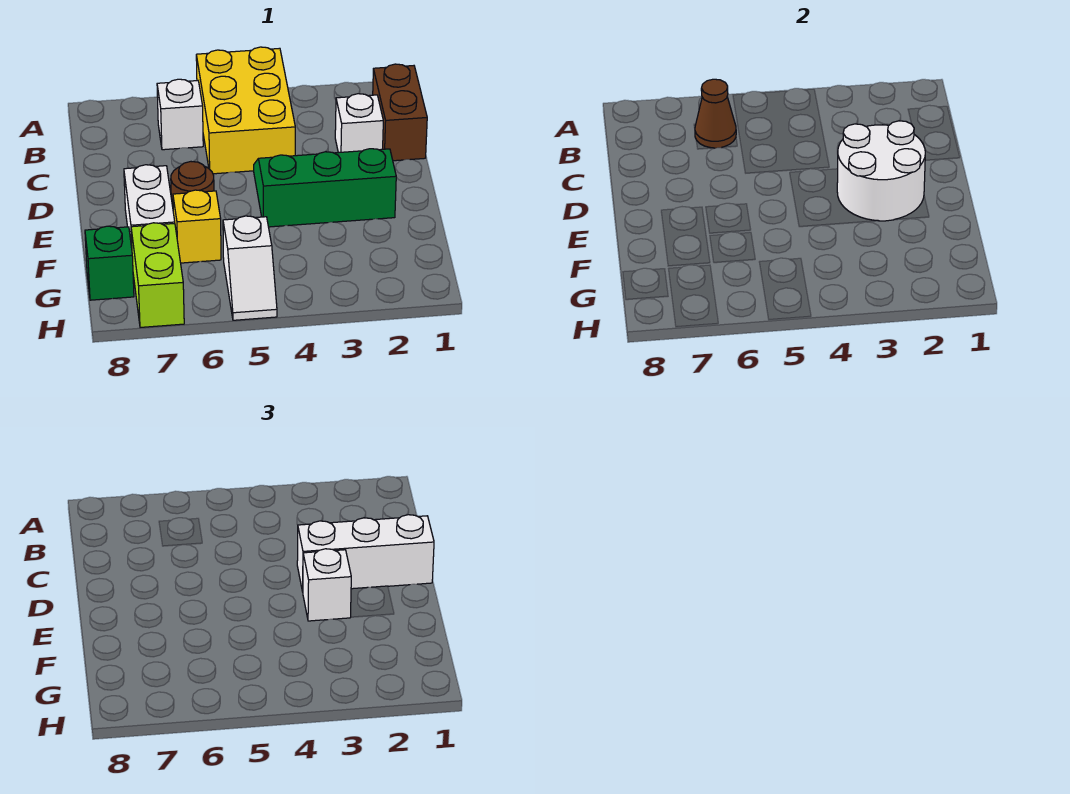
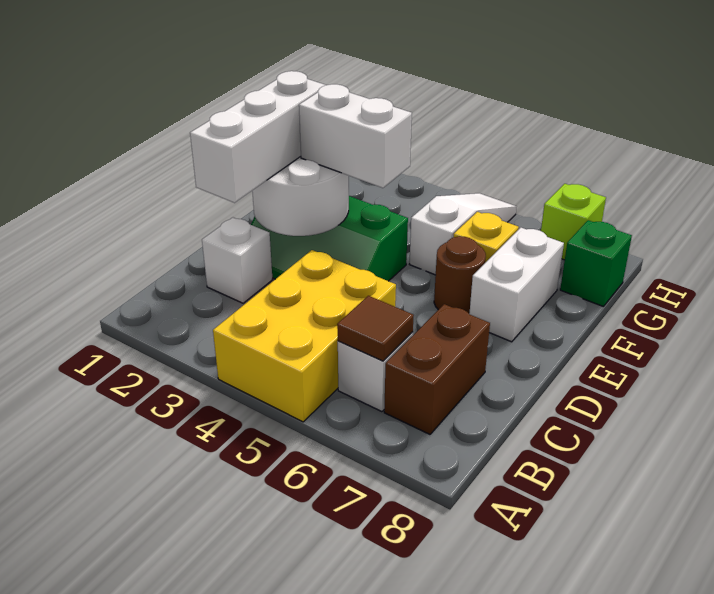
brown 1x2 brick [373,64,427,161] -> brown 1x2 brick moved to [384,304,490,434]
brown 1x1 cone [695,79,736,148] -> brown 1x1 tile [337,296,414,361]
white 1x3 brick [297,515,434,592] -> white 1x3 brick turned to [190,71,325,203]
white 1x1 brick [303,549,351,621] -> white 1x2 brick [299,84,412,188]
white 1x2 slope [223,216,277,320] -> white 1x3 slope [410,193,516,275]
lime 1x2 brick [131,223,184,327] -> lime 1x1 brick [541,184,606,260]

